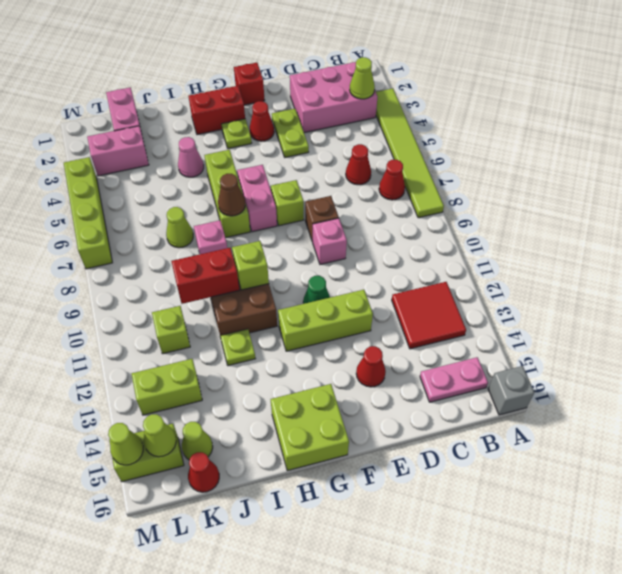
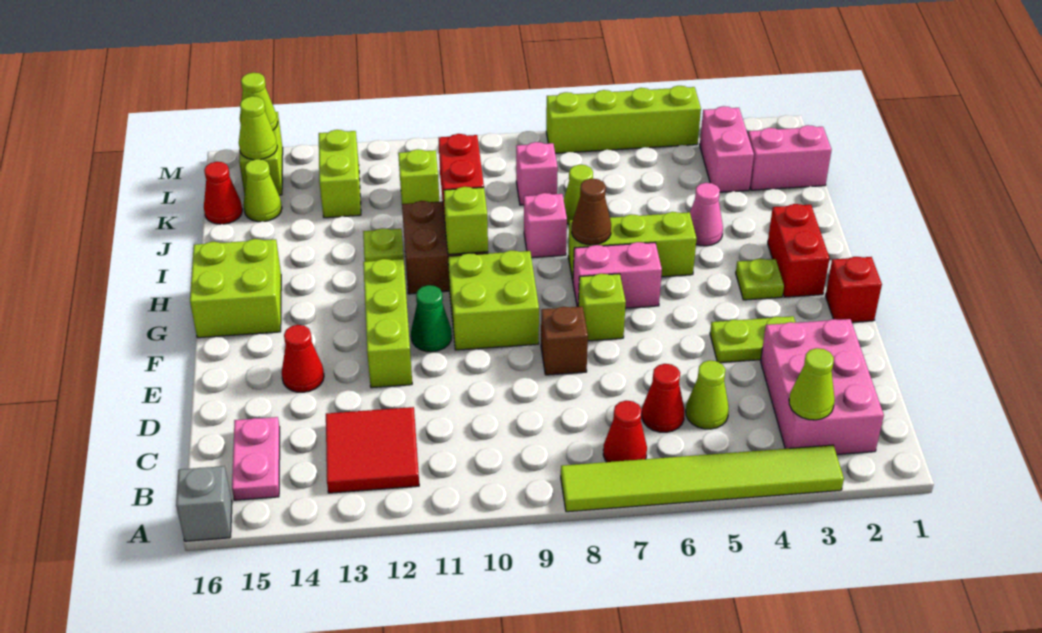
none -> lime 1x1 cone [686,360,729,429]
pink 1x1 brick [313,218,347,264] -> pink 1x1 brick moved to [516,142,558,205]
red 1x1 cone [250,101,274,141] -> none
none -> lime 2x2 brick [448,250,539,350]

